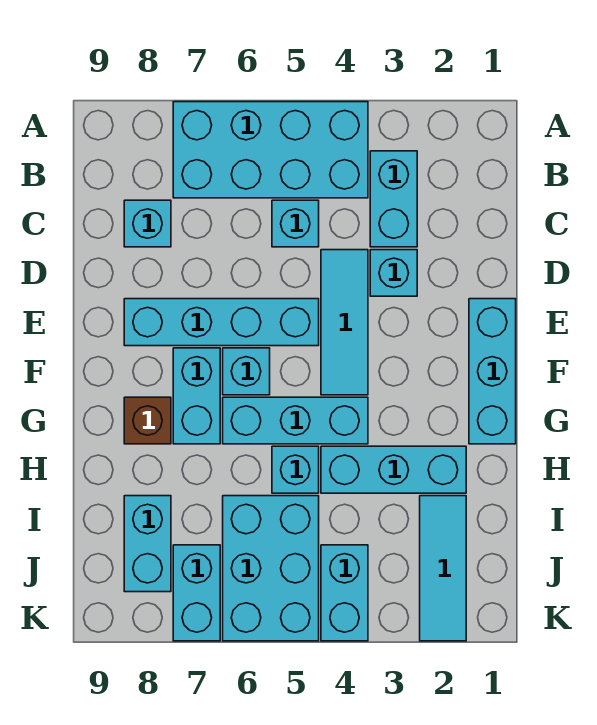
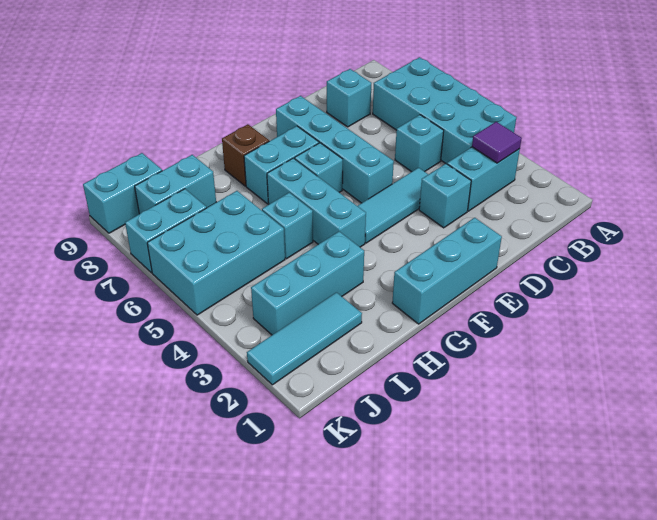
none -> purple 1x1 tile [472,122,522,163]
cyan 1x3 brick [321,446,466,493] -> cyan 1x3 brick turned to [251,231,364,335]
cyan 1x2 brick [321,545,368,641] -> cyan 1x2 brick moved to [83,153,162,233]

